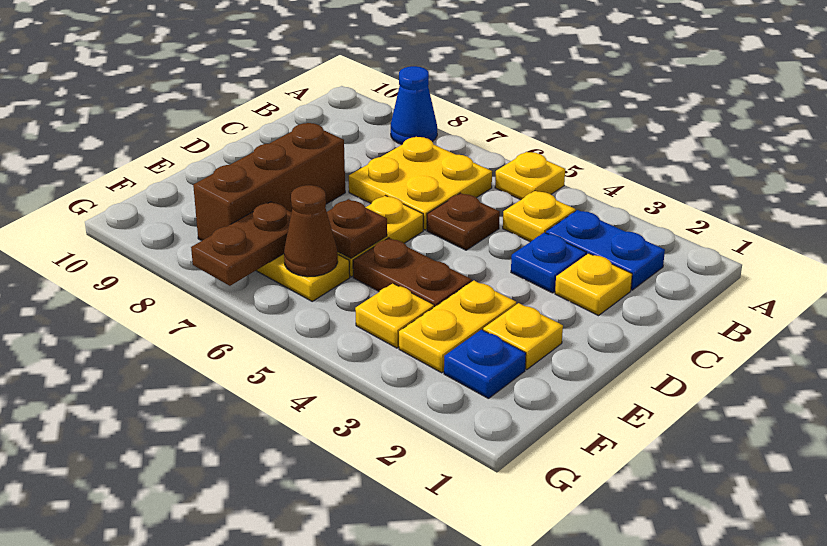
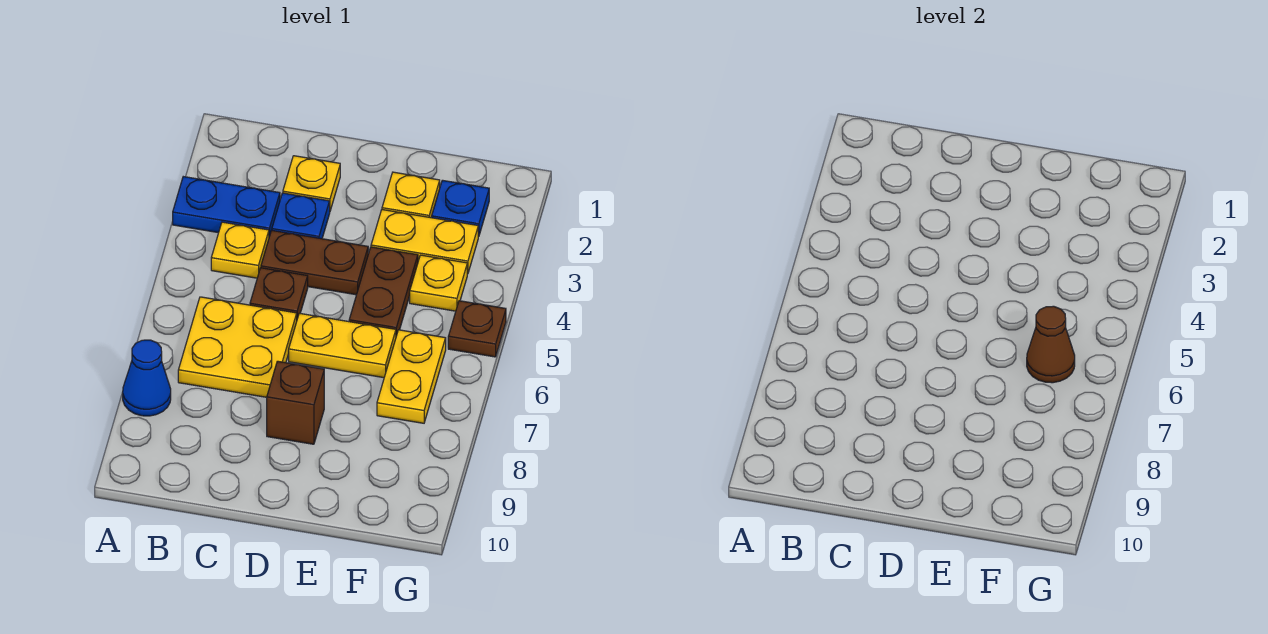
yellow 1x1 plate [495,152,565,200] -> none
blue 1x2 plate [546,210,665,290] -> blue 1x2 plate turned to [173,177,280,237]
brown 1x3 brick [193,123,345,241] -> brown 1x1 brick [267,361,324,444]
brown 1x1 plate [327,199,387,258] -> brown 1x1 plate moved to [448,301,506,357]
brown 1x2 plate [191,202,292,286] -> brown 1x2 plate moved to [261,231,368,295]

